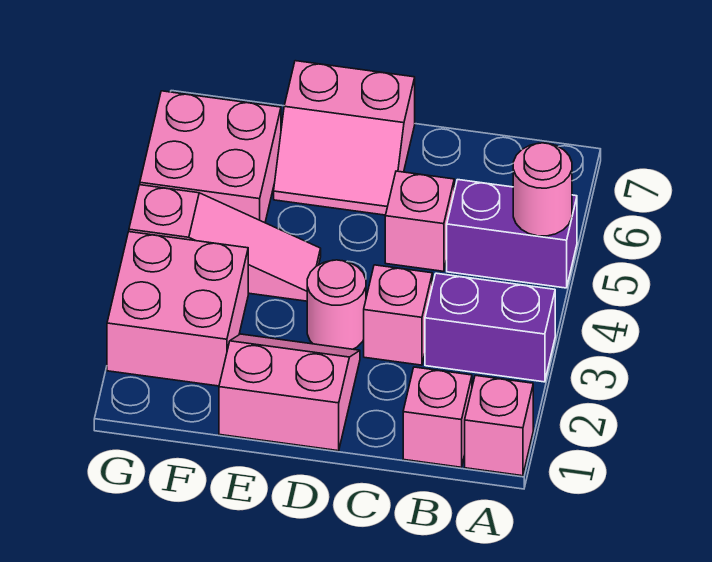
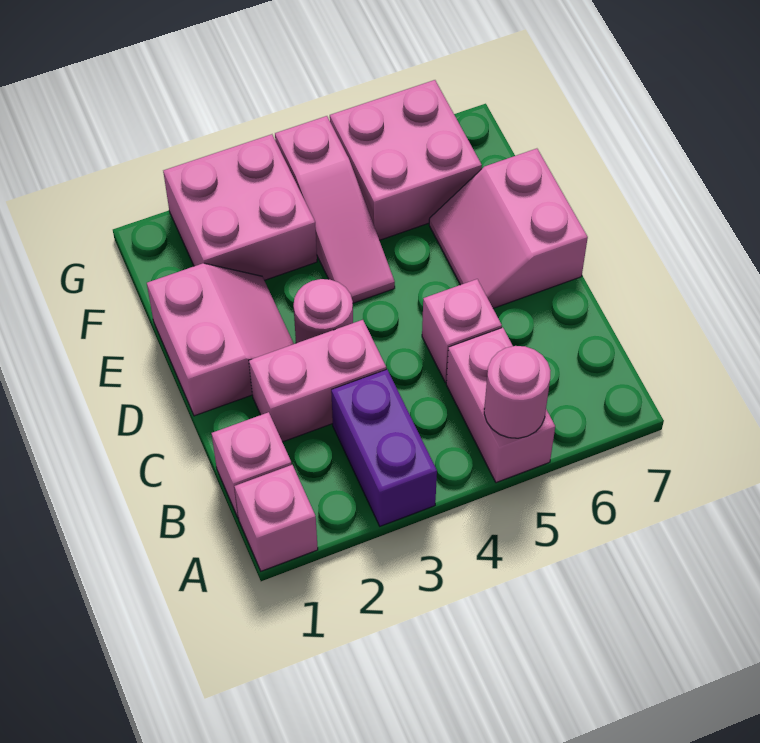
purple 1x2 brick [447,180,577,288] -> pink 1x2 brick [446,328,555,483]
pink 1x1 brick [364,265,432,365] -> pink 1x2 brick [249,320,386,442]

